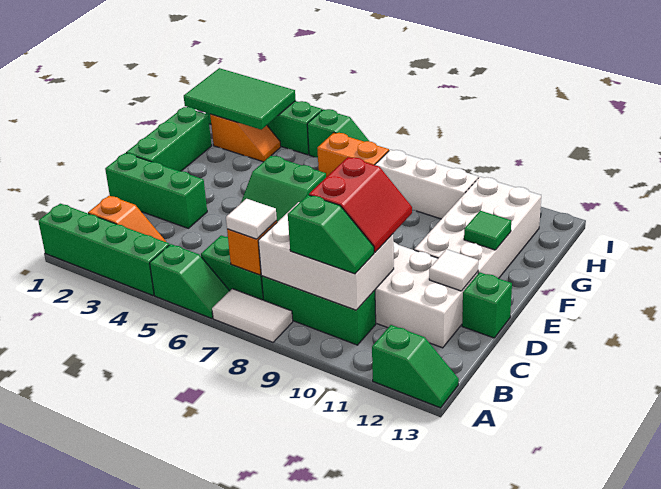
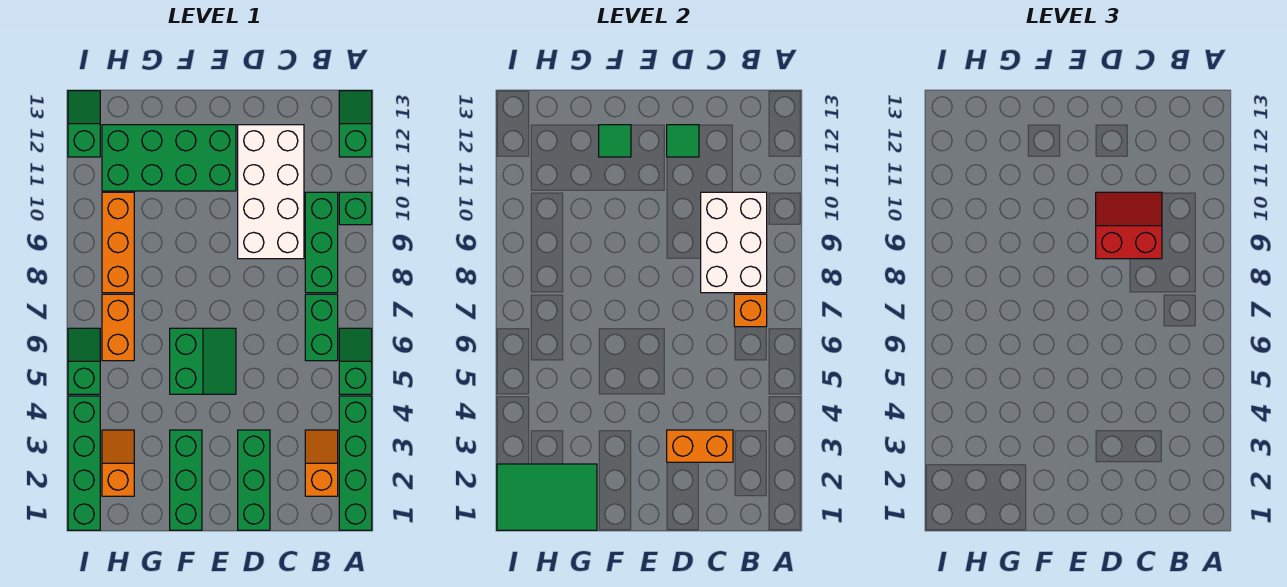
white 1x2 tile [212,289,293,342] -> none
white 1x1 tile [226,199,277,239] -> none
green 1x2 slope [288,195,374,274] -> green 1x2 slope moved to [68,91,100,157]
none -> orange 1x2 brick [667,430,733,462]
white 1x1 tile [429,249,478,291] -> green 1x1 tile [667,125,699,157]
green 1x1 brick [462,272,512,338] -> green 1x1 brick moved to [339,192,372,225]
green 1x3 brick [126,107,211,171] -> green 1x3 brick turned to [170,430,202,530]
white 2x4 brick [414,177,541,279] -> green 2x4 brick [102,125,236,191]
green 2x3 tile [184,68,296,129] -> green 2x3 tile turned to [497,464,597,530]
white 1x3 brick [375,150,478,219] -> orange 1x3 brick [102,192,134,293]

